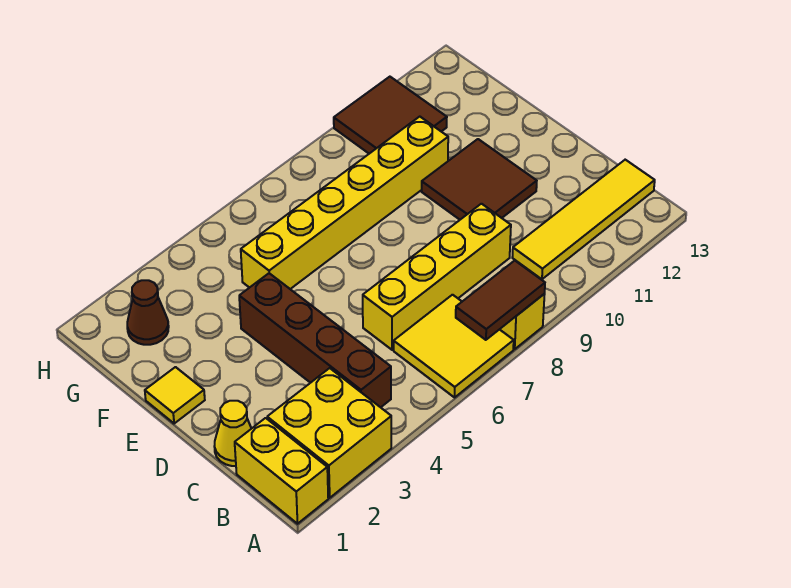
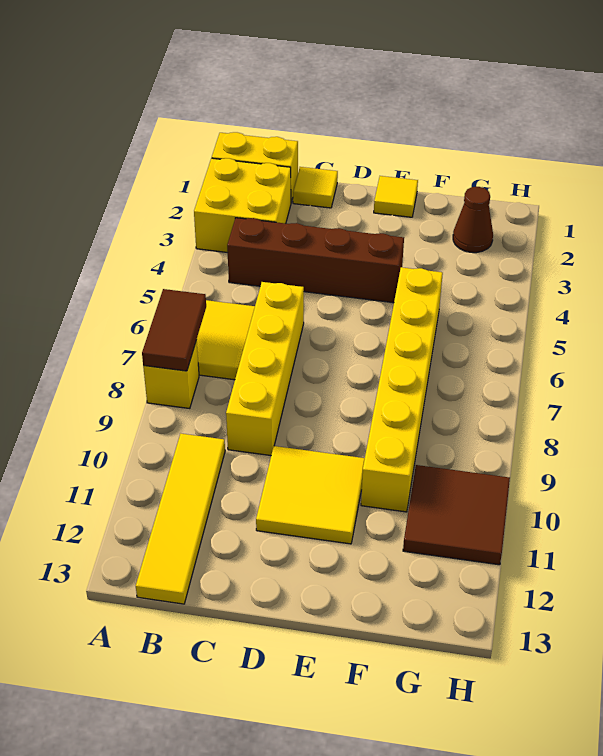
yellow 1x1 cone [214,401,251,466] -> yellow 1x1 tile [293,167,338,208]
brown 2x2 tile [422,139,537,220] -> yellow 2x2 tile [256,446,365,544]

